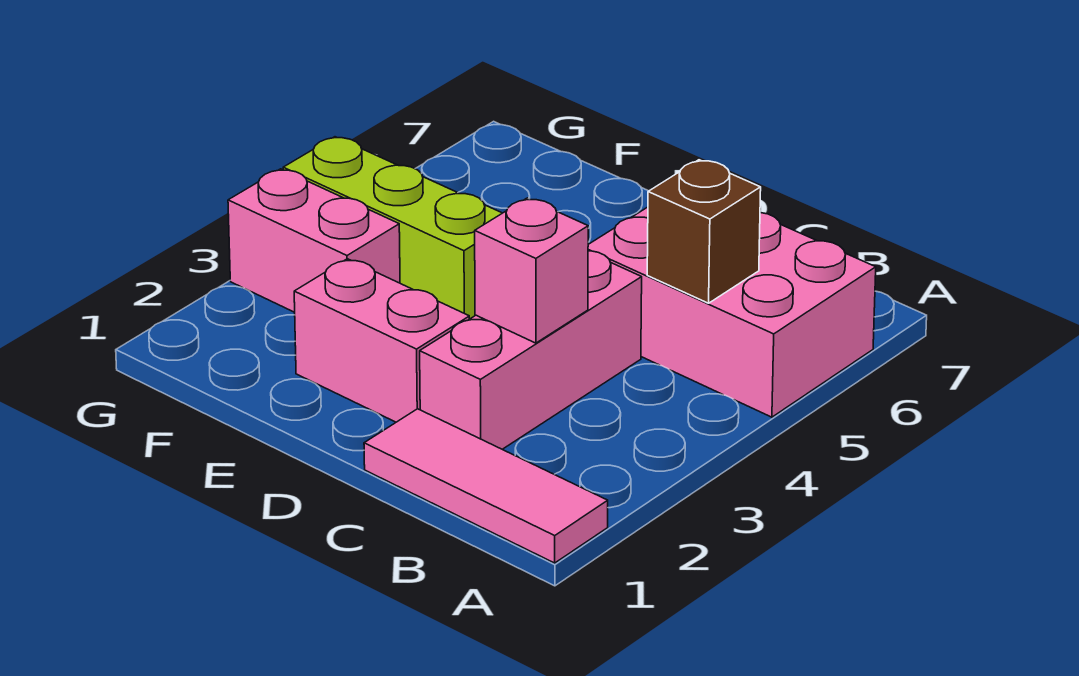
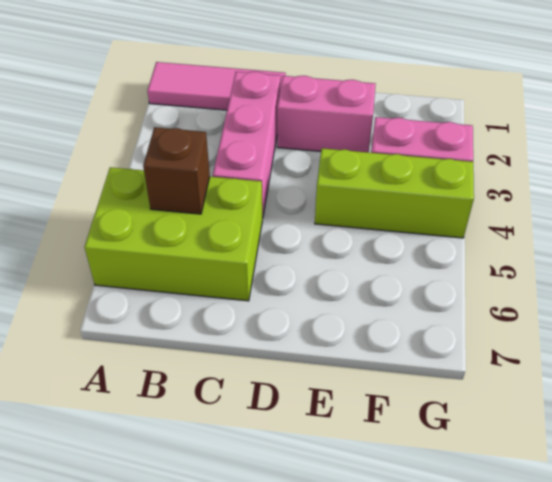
pink 2x3 brick [588,207,876,417] -> lime 2x3 brick [85,167,262,301]
pink 1x1 brick [475,198,588,343] -> none

